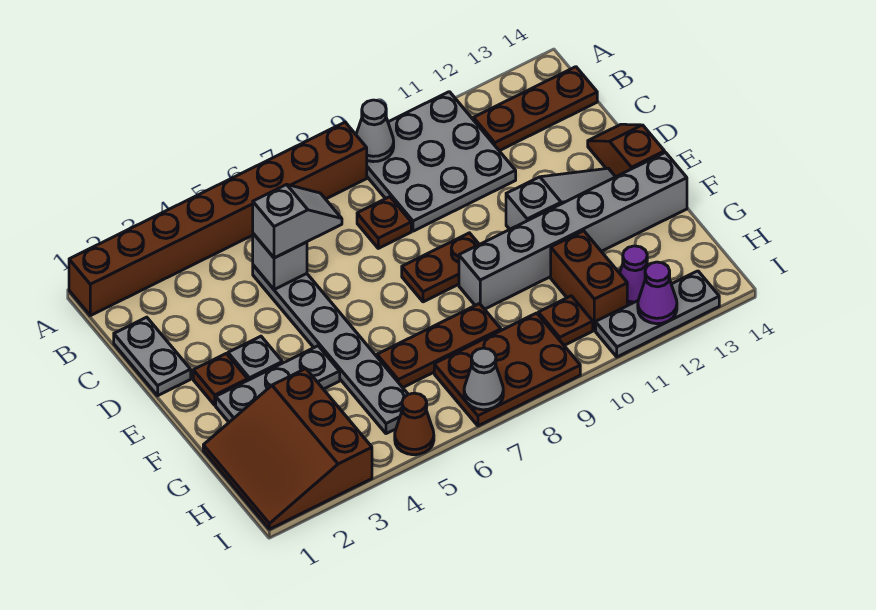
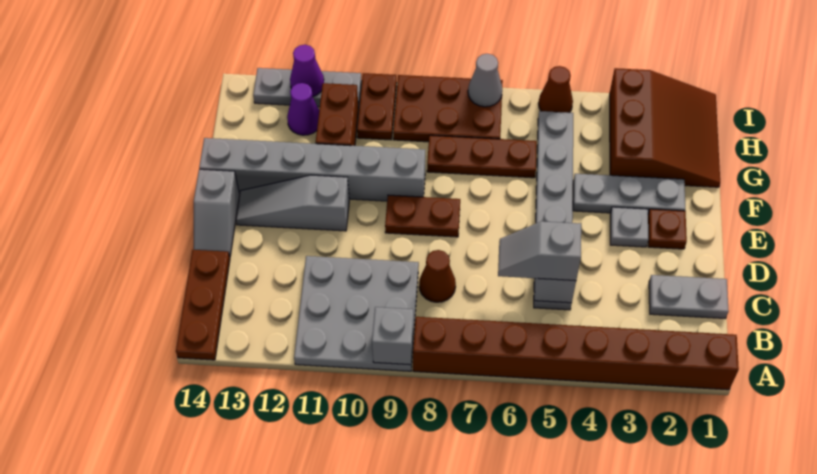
grey 1x1 cone [356,100,394,162] -> grey 1x1 brick [372,307,414,365]
brown 1x3 plate [473,67,597,151] -> brown 1x3 plate turned to [176,250,230,360]
grey 1x2 plate [114,317,191,396] -> grey 1x2 plate turned to [649,275,729,319]
brown 1x1 plate [357,197,411,248] -> brown 1x1 cone [419,250,456,302]
brown 1x2 slope [588,124,665,177] -> grey 1x2 slope [194,169,239,257]
brown 1x1 plate [538,296,593,345] -> brown 1x2 plate [357,73,397,140]

